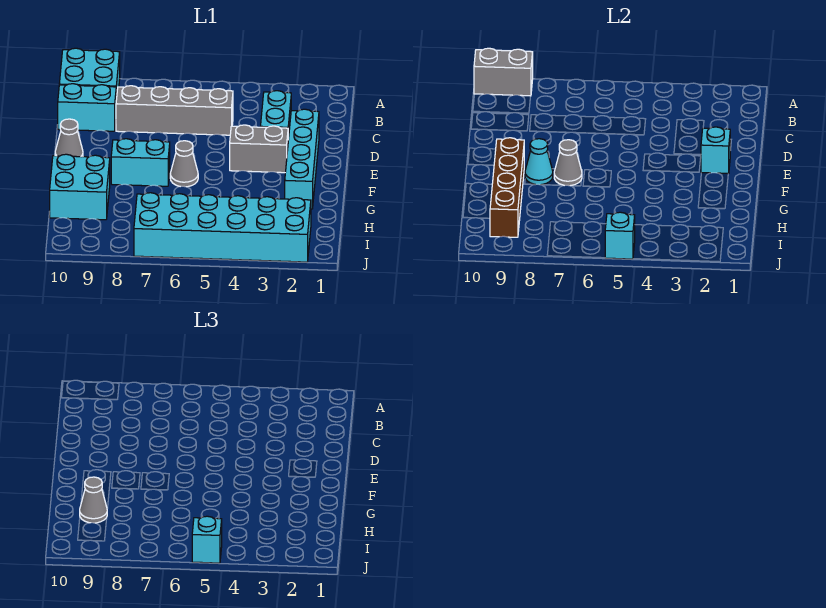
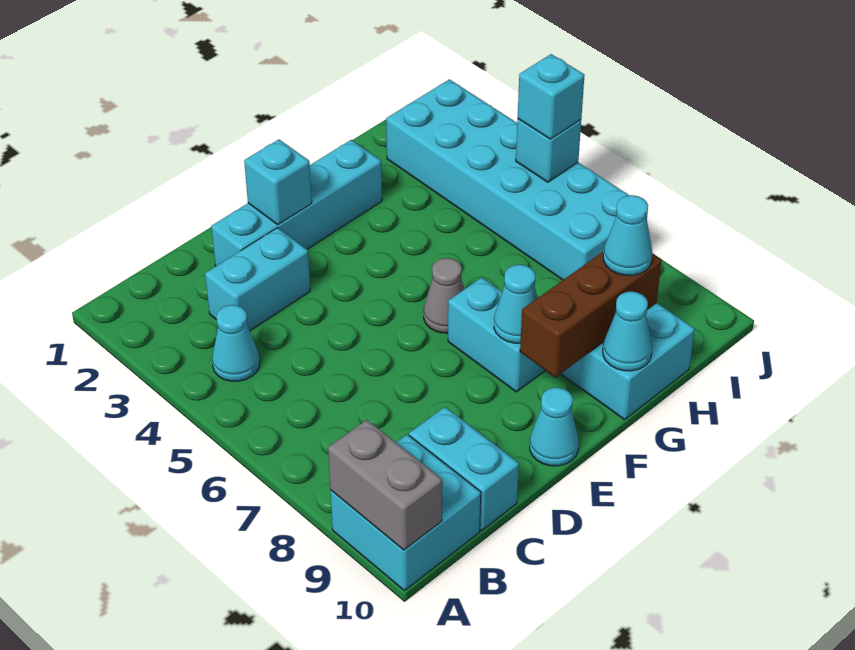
none -> cyan 1x1 cone [212,305,260,381]
grey 1x4 brick [116,86,233,135] -> none
grey 1x2 brick [230,125,288,173] -> none
grey 1x1 cone [55,119,83,157] -> cyan 1x1 cone [530,388,579,466]
grey 1x1 cone [554,140,582,186] -> none
brown 1x4 brick [490,138,524,237] -> brown 1x3 brick [520,251,662,377]
none -> cyan 1x1 cone [603,292,652,371]
grey 1x1 cone [80,477,107,523] -> cyan 1x1 cone [603,195,652,276]

